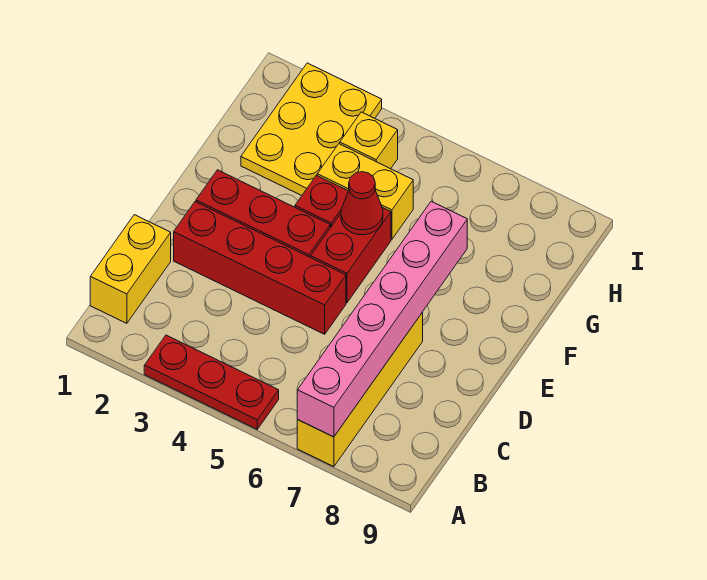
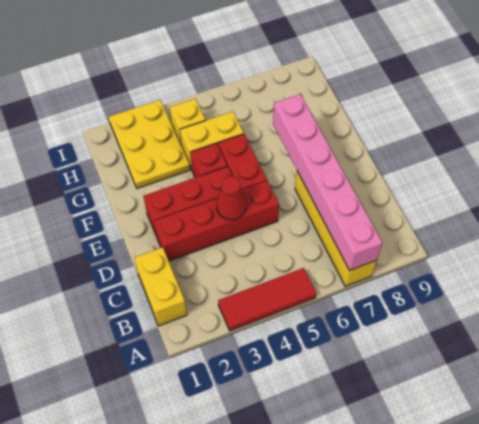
red 1x3 plate [144,335,279,429] -> red 1x3 tile [218,268,316,331]
red 1x1 cone [341,172,383,235] -> red 1x1 cone moved to [216,176,246,220]

